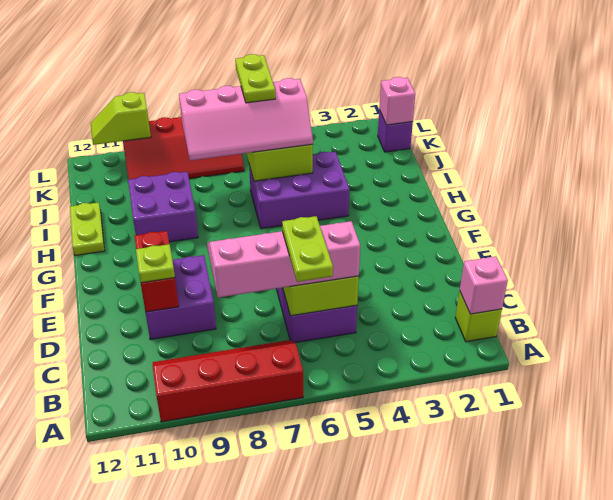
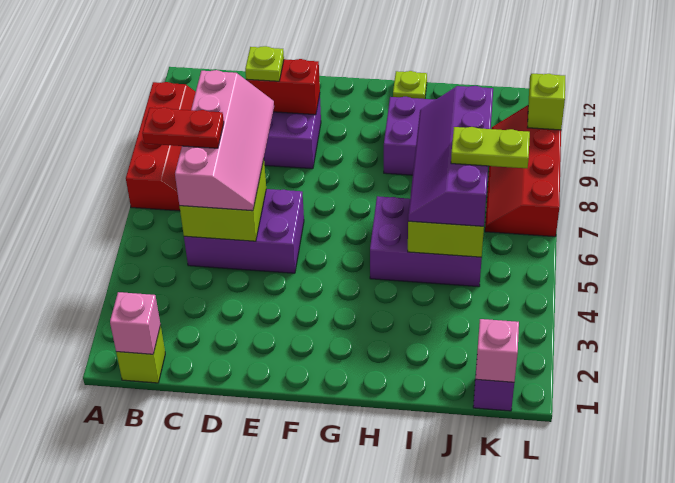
lime 1x2 plate [282,216,333,282] -> red 1x2 plate [142,108,224,148]
purple 2x3 brick [249,152,350,229] -> purple 2x3 brick turned to [370,196,482,287]
lime 1x2 plate [70,202,105,256] -> lime 1x1 plate [393,71,427,99]
pink 2x4 slope [179,78,313,161] -> purple 2x4 slope [408,86,493,226]

